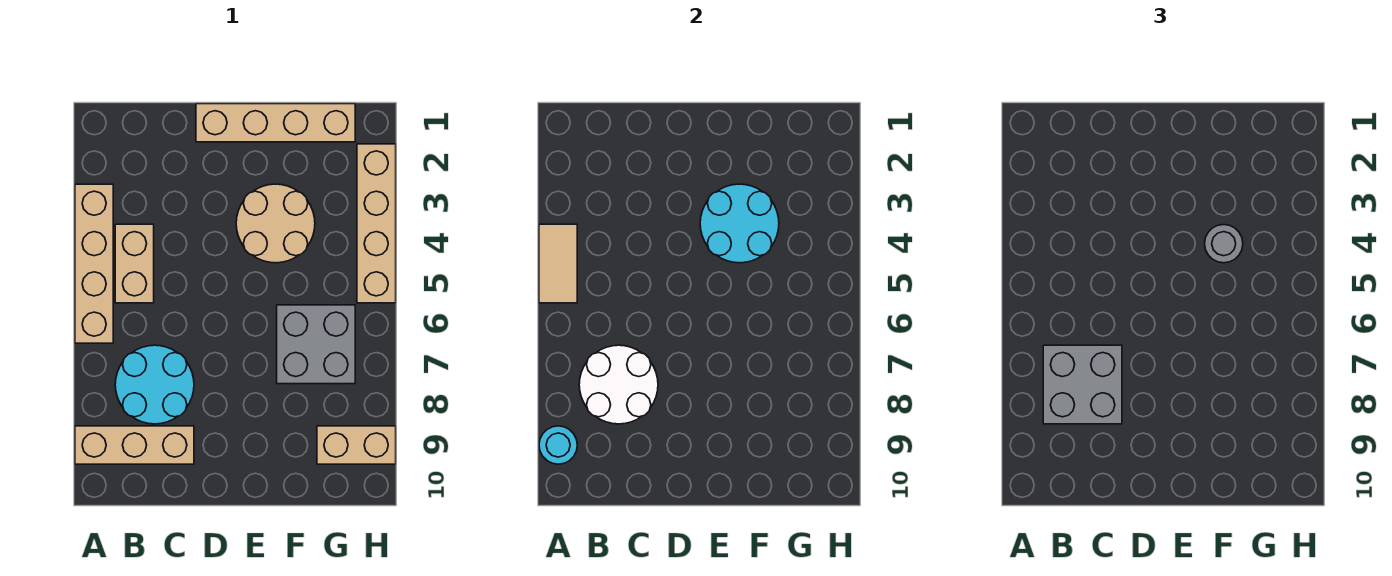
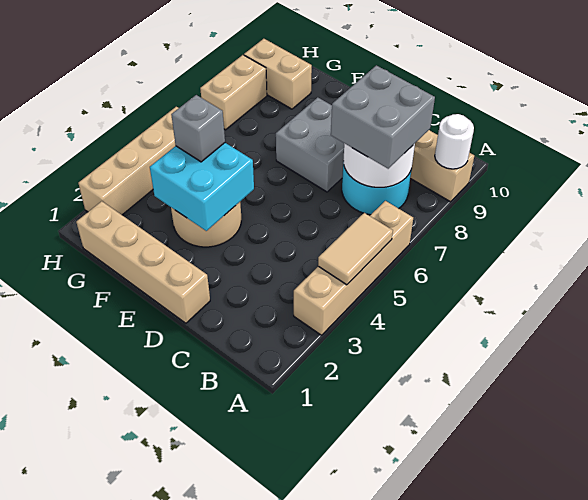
cyan 1x1 round brick [539,426,577,464] -> white 1x1 round brick [435,114,474,169]
tan 1x2 brick [115,224,154,303] -> tan 1x2 brick moved to [200,55,267,130]
cyan 2x2 round brick [700,184,779,263] -> cyan 2x2 brick [150,143,254,231]
grey 1x1 round brick [1205,225,1243,263] -> grey 1x1 brick [171,95,225,162]
grey 2x2 brick [277,305,355,384] -> grey 2x2 brick moved to [276,97,344,192]

